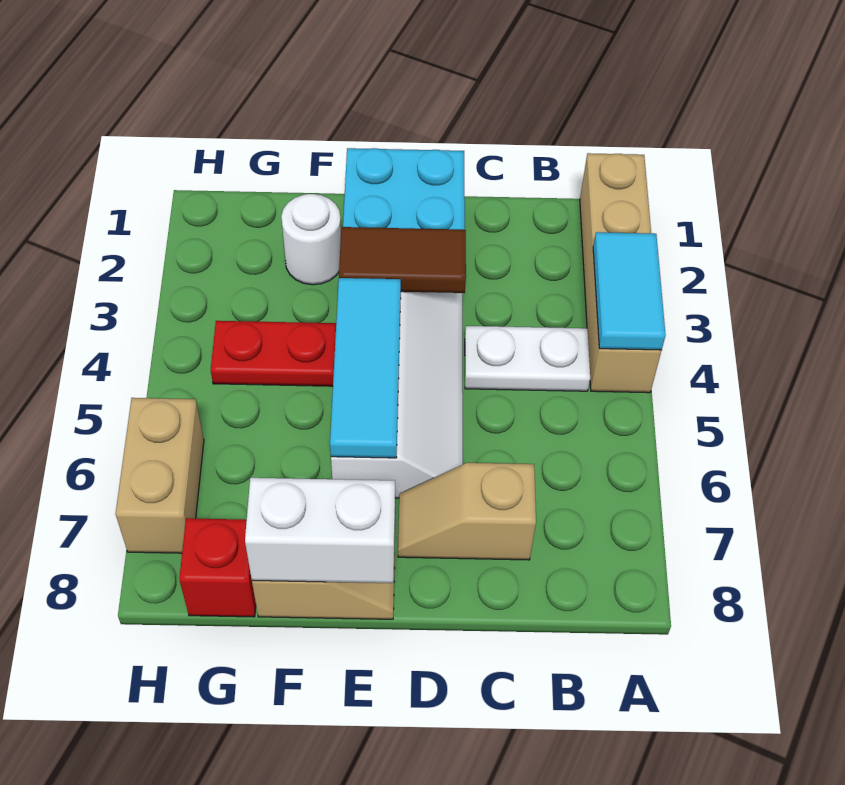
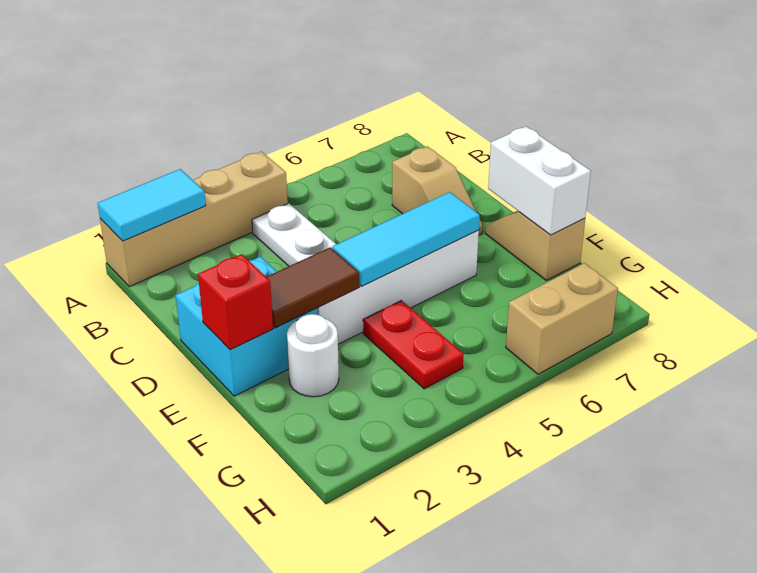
cyan 1x2 tile [593,232,666,350] -> cyan 1x2 tile moved to [98,169,206,241]
brown 1x2 tile [339,227,466,293] -> brown 1x2 tile turned to [267,247,359,328]
red 1x1 brick [179,518,256,617] -> red 1x1 brick moved to [198,254,273,350]

